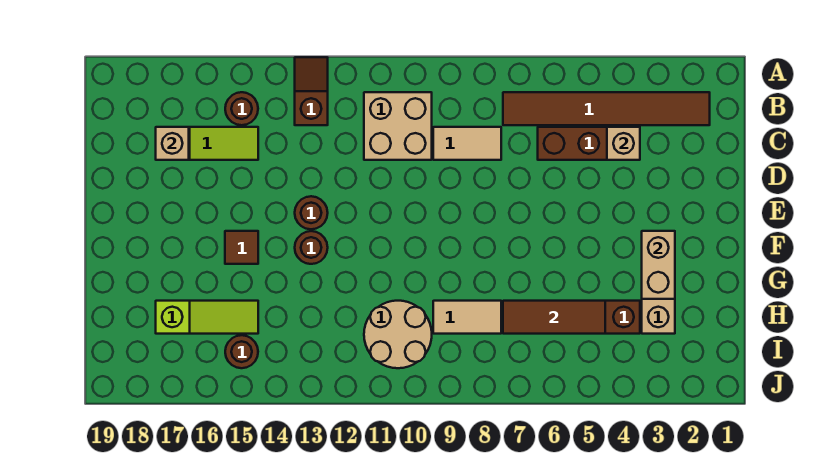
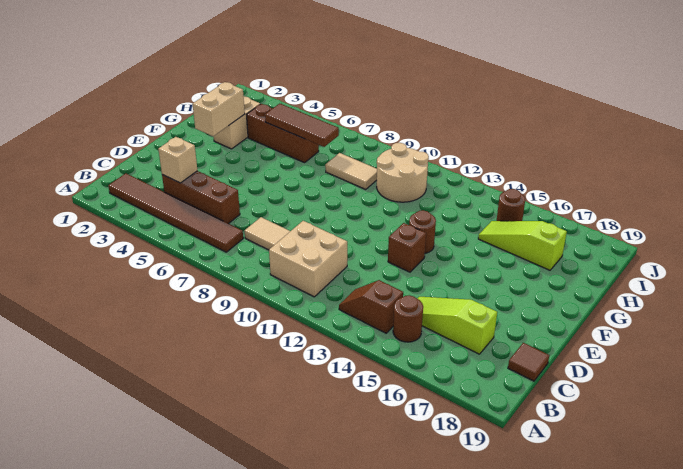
brown 1x2 slope [295,57,328,125] -> brown 1x2 slope turned to [339,280,403,333]
tan 1x1 brick [156,127,189,160] -> none
brown 1x1 round brick [295,196,328,229] -> brown 1x1 brick [388,223,426,272]
brown 1x1 tile [225,231,258,264] -> brown 1x1 tile moved to [508,343,549,381]

